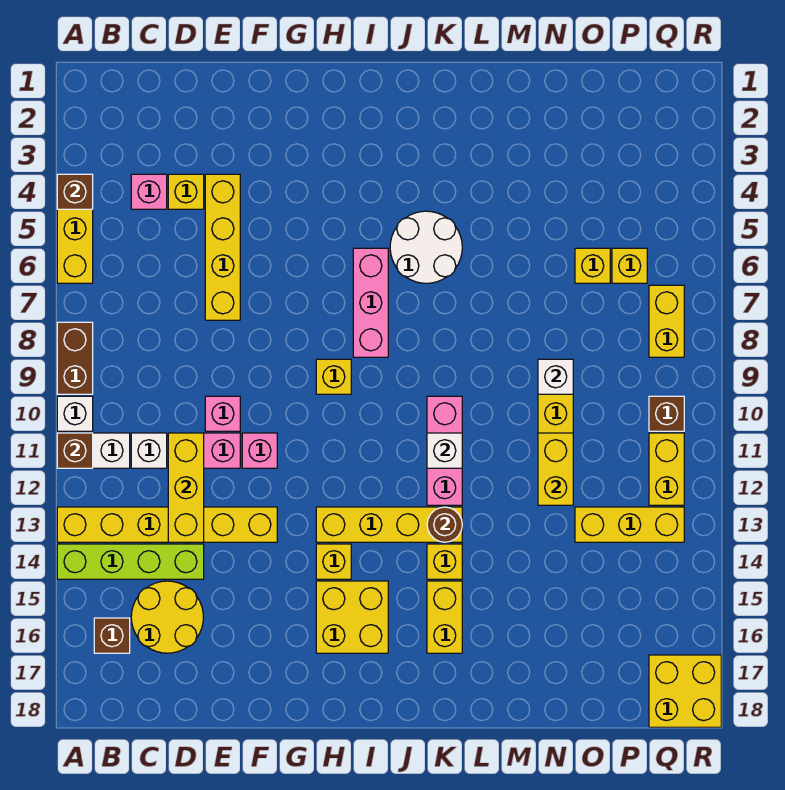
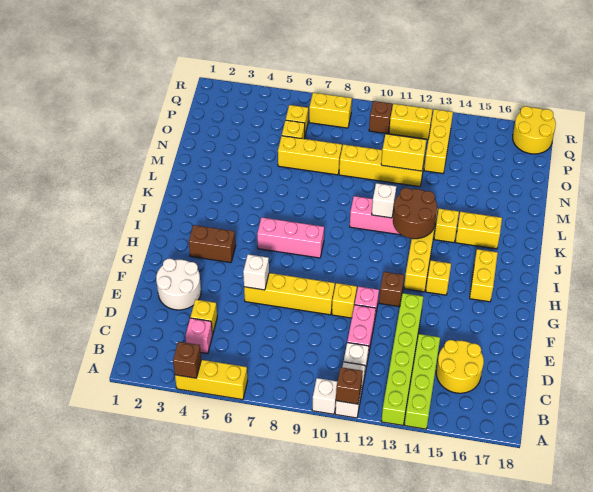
brown 1x2 brick [57,322,93,394] -> brown 1x2 brick moved to [189,225,236,263]
yellow 1x6 brick [57,507,277,542] -> lime 1x6 brick [381,293,423,425]
brown 1x1 brick [94,618,130,653] -> brown 1x1 brick moved to [379,272,404,307]
yellow 1x3 brick [168,433,204,542] -> yellow 1x3 brick moved to [278,136,342,175]
yellow 1x4 brick [205,174,240,320] -> yellow 1x4 brick moved to [244,273,335,315]
pink 1x1 brick [205,396,240,431] -> none
yellow 1x1 brick [316,359,351,394] -> yellow 1x1 brick moved to [332,283,357,318]
yellow 2x2 brick [316,581,388,653] -> yellow 1x2 brick [470,249,498,302]
white 2x2 round brick [390,211,462,283] -> white 2x2 round brick moved to [156,259,201,310]
brown 1x1 round brick [427,507,462,542] -> brown 2x2 round brick [393,188,437,239]
white 1x1 brick [538,359,573,394] -> white 1x1 brick moved to [243,254,269,290]
yellow 2x2 brick [649,655,721,727] -> yellow 2x2 round brick [513,106,556,154]

